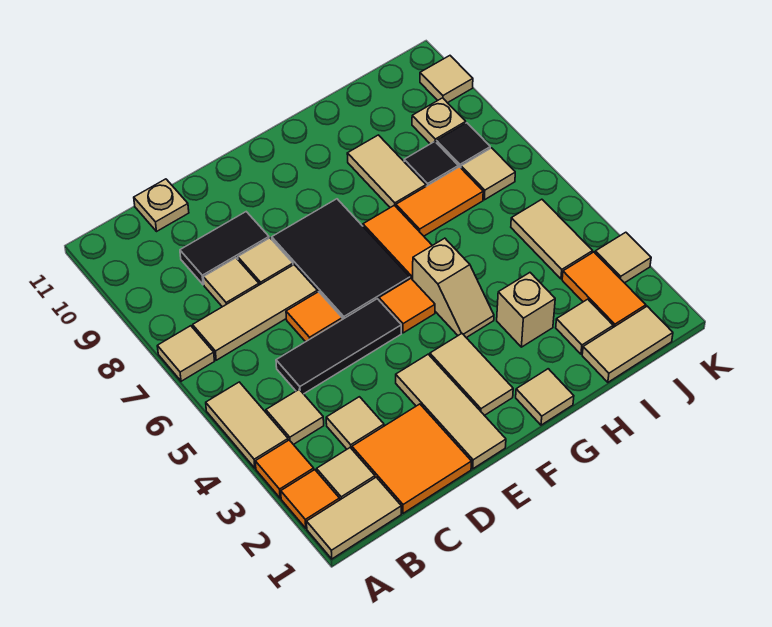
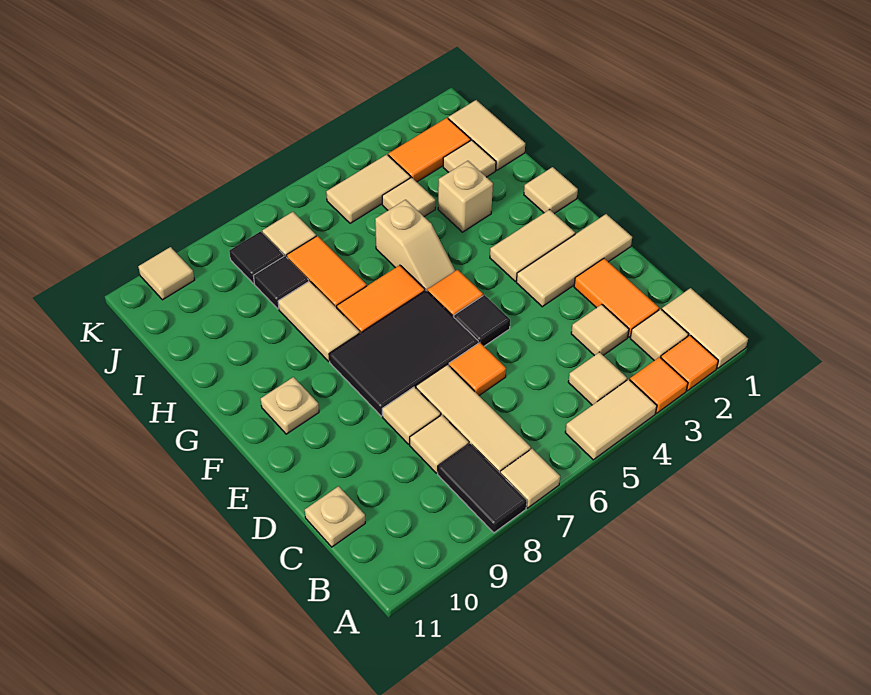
orange 2x2 tile [352,404,472,513] -> orange 1x2 tile [574,259,659,337]
black 1x3 tile [276,299,401,394] -> black 1x1 tile [454,295,510,346]
black 1x2 tile [180,212,269,285] -> black 1x2 tile moved to [438,444,527,533]
tan 1x2 slope [413,238,494,338] -> tan 1x2 slope turned to [375,200,455,291]
tan 1x2 tile [347,135,426,208] -> tan 1x2 tile turned to [278,281,360,361]
tan 1x1 plate [412,98,466,144] -> tan 1x1 plate moved to [261,377,319,434]
tan 1x1 tile [595,232,651,283] -> tan 1x1 tile moved to [382,178,436,217]

